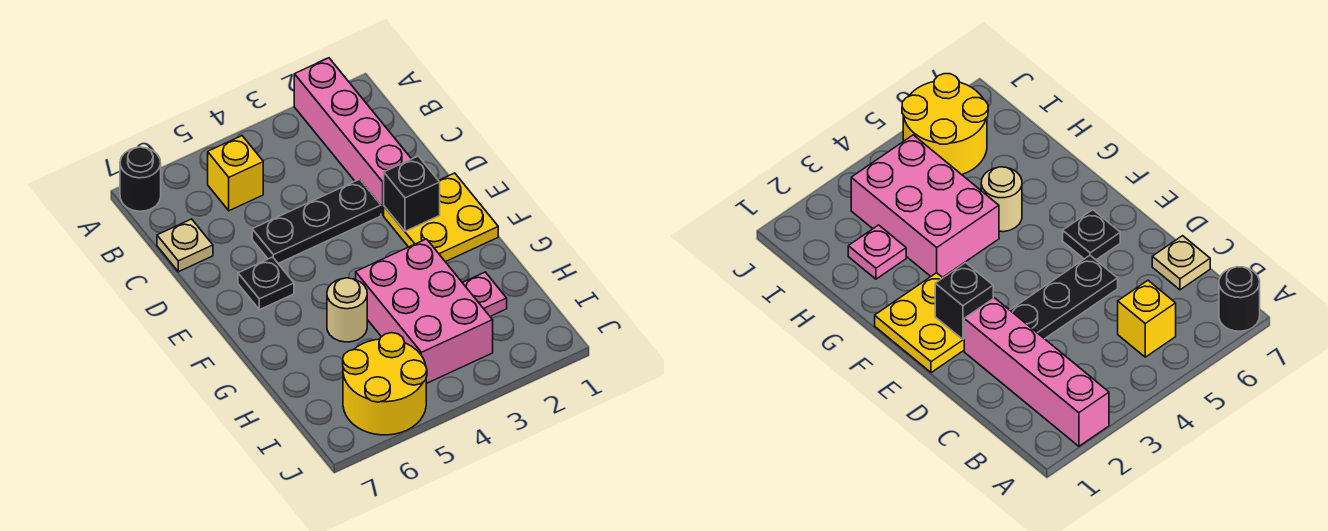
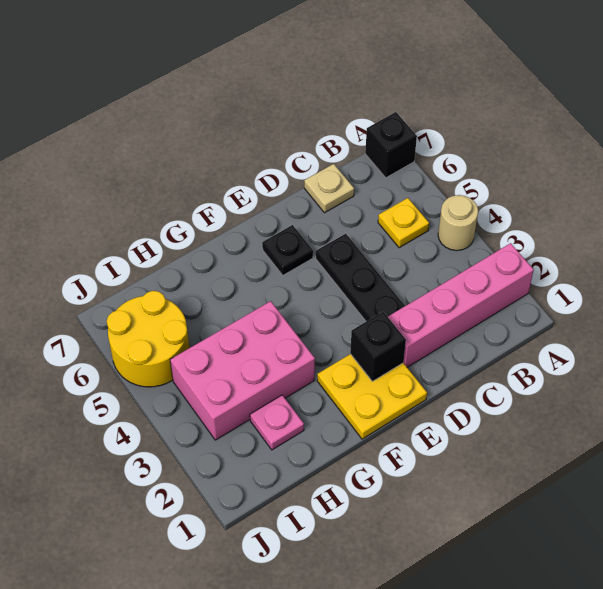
black 1x1 round brick [120,147,161,211] -> black 1x1 brick [365,112,417,178]
yellow 1x1 brick [208,136,263,211] -> yellow 1x1 plate [378,198,429,248]
tan 1x1 round brick [327,278,367,342] -> tan 1x1 round brick moved to [438,195,478,251]

